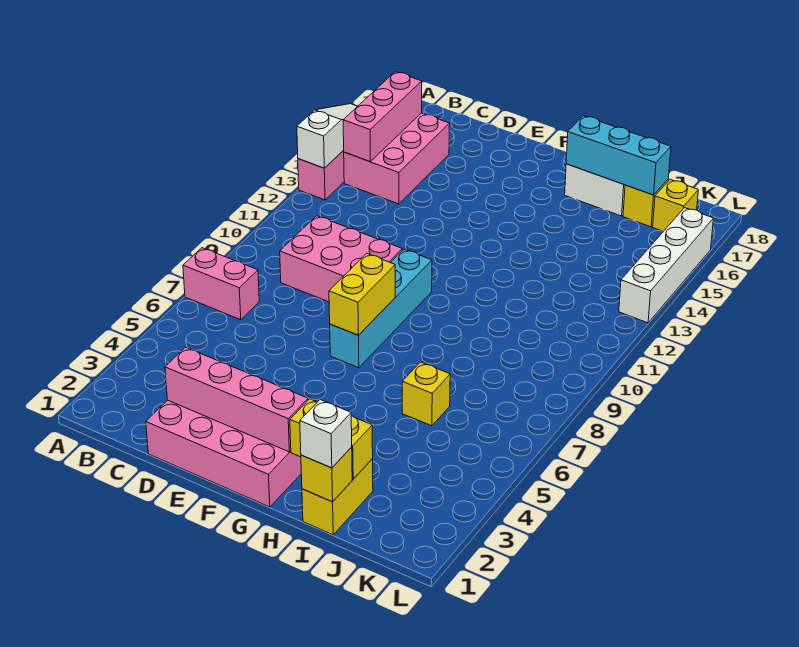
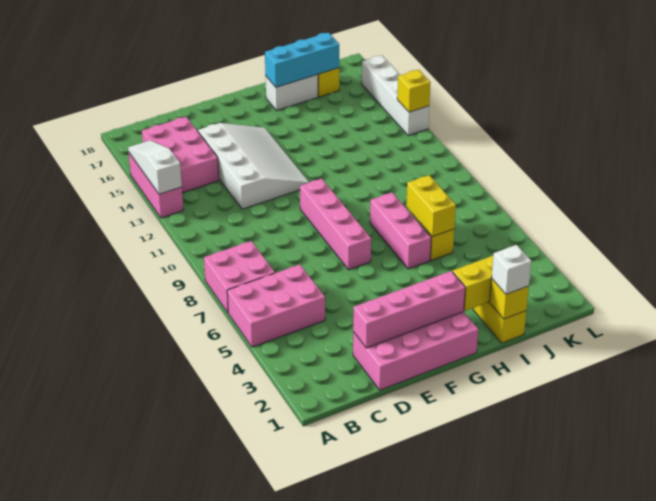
pink 1x2 brick [183,248,259,320] -> pink 2x2 brick [204,241,275,313]
pink 1x3 brick [343,72,422,162] -> pink 1x3 brick moved to [370,192,431,269]
pink 2x3 brick [280,216,402,302] -> pink 2x3 brick moved to [227,265,325,347]
none -> white 3x4 slope [198,123,309,209]
cyan 1x4 brick [330,249,432,368] -> pink 1x4 brick [300,179,371,270]
yellow 1x2 brick [329,253,395,335] -> yellow 1x2 brick moved to [406,175,456,237]
yellow 1x1 brick [653,180,698,231] -> yellow 1x1 brick moved to [397,70,431,112]

